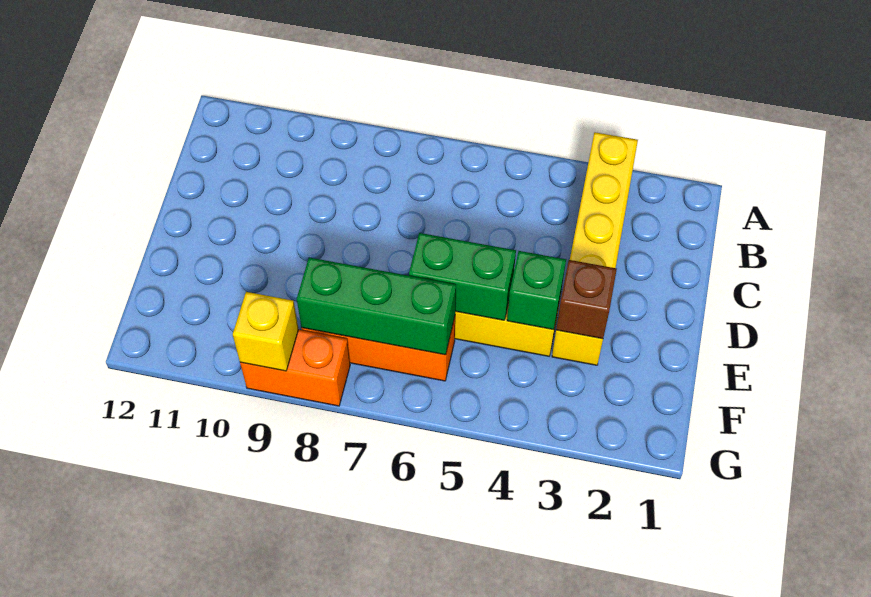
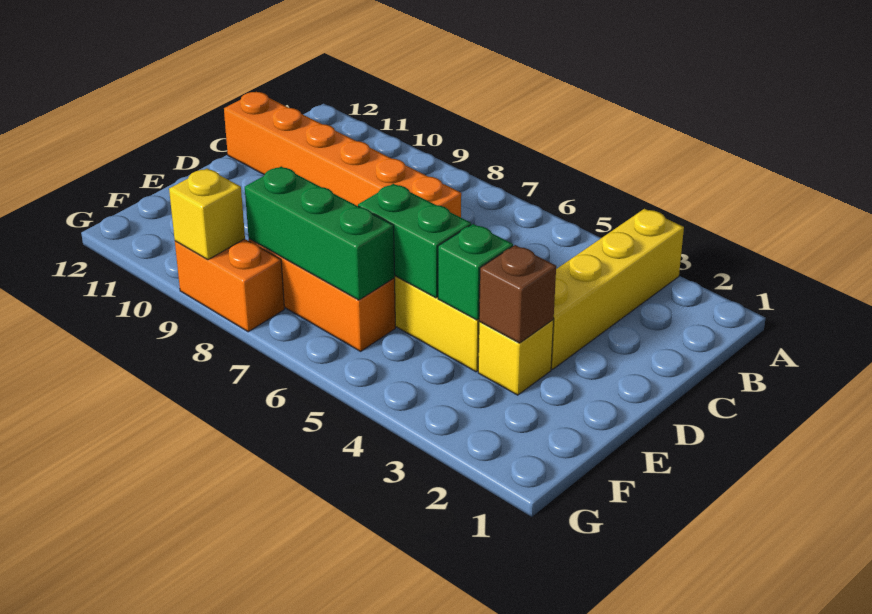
none -> orange 1x6 brick [224,92,461,217]

